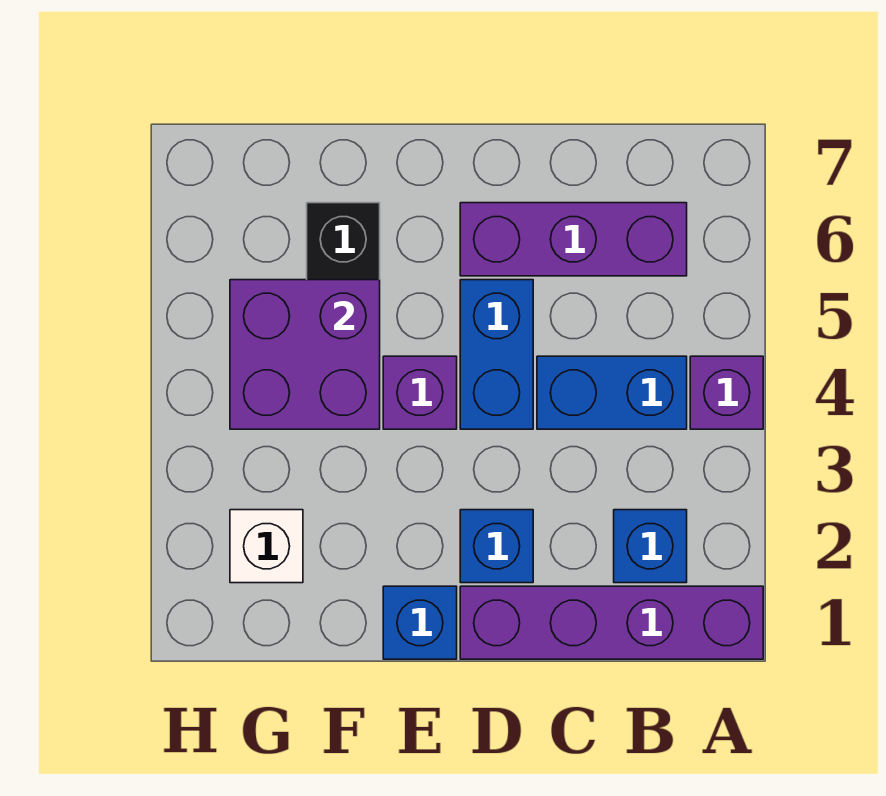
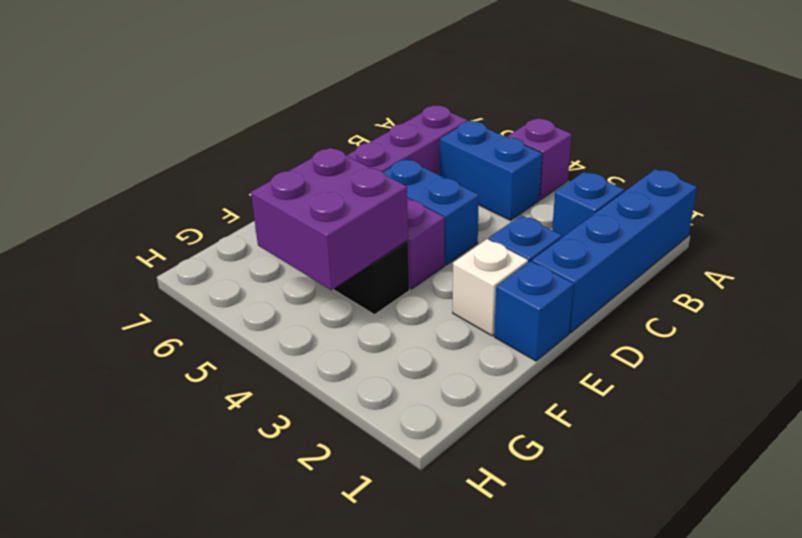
purple 1x4 brick [460,586,763,659] -> blue 1x4 brick [532,169,697,333]
blue 1x2 brick [537,356,687,429] -> blue 1x2 brick turned to [440,121,542,220]
white 1x1 brick [230,510,303,583] -> white 1x1 brick moved to [453,239,528,336]

